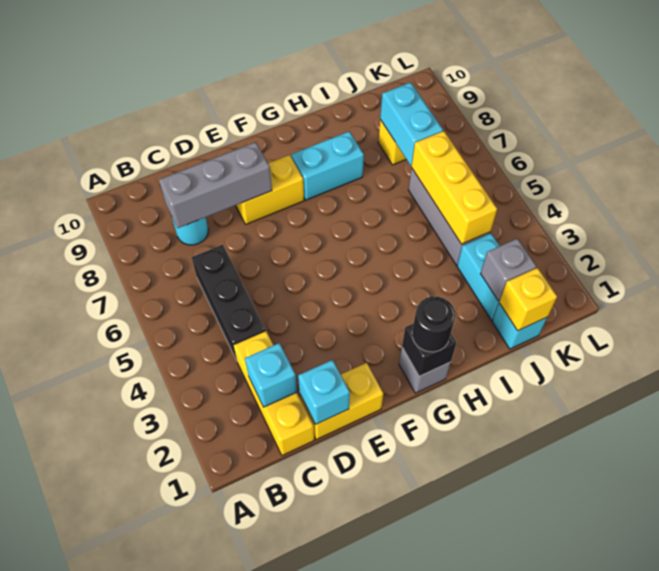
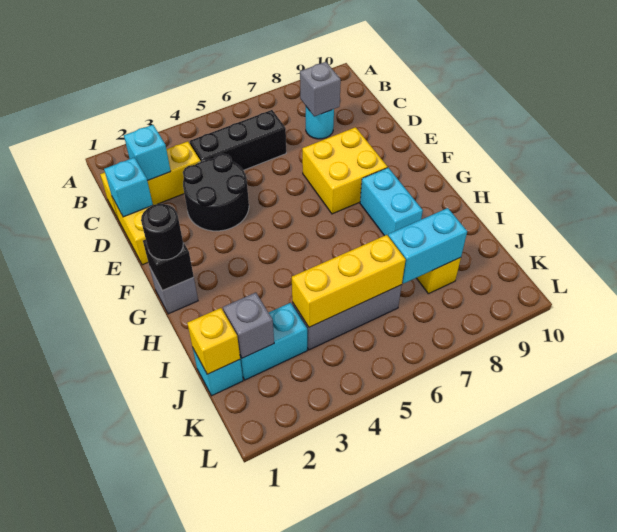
grey 1x3 brick [159,142,272,228] -> grey 1x1 brick [300,62,341,116]
none -> black 2x2 round brick [183,154,249,231]
yellow 1x2 brick [236,155,304,224] -> yellow 2x2 brick [302,127,387,214]

